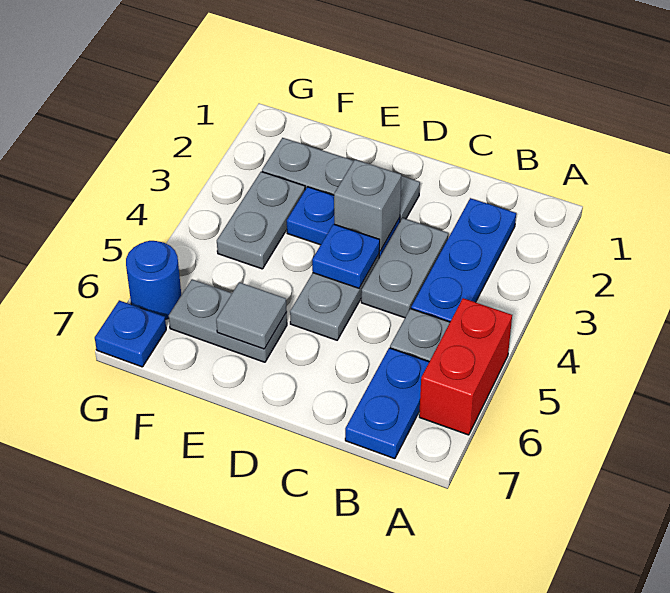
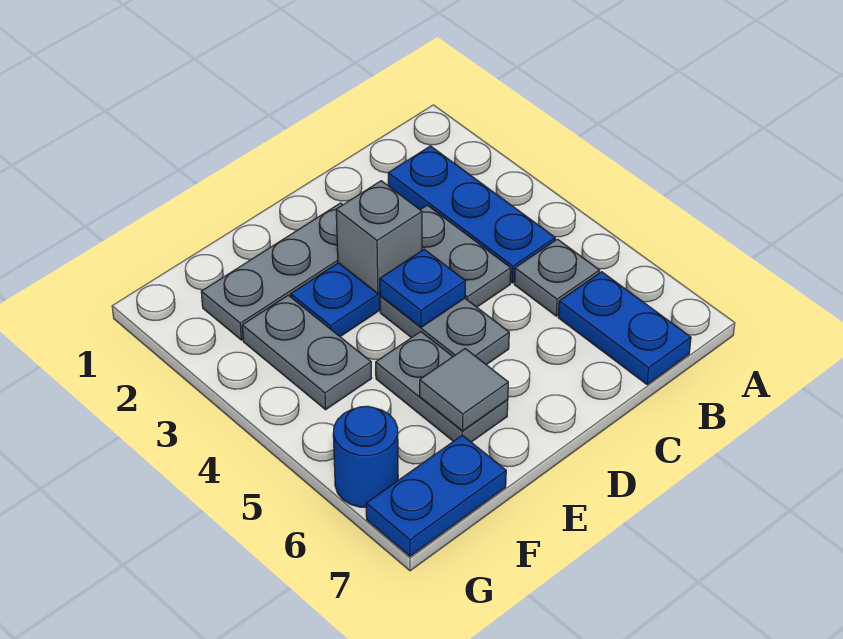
red 1x2 brick [419,298,512,435] -> none
grey 1x2 plate [169,279,287,362] -> grey 1x2 plate turned to [376,332,508,442]
blue 1x1 plate [95,300,166,367] -> blue 1x2 plate [366,435,506,556]

